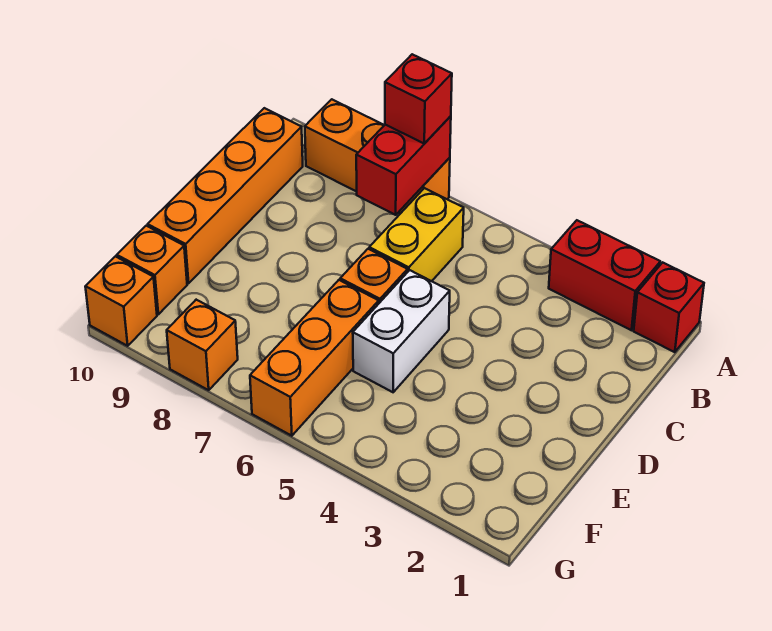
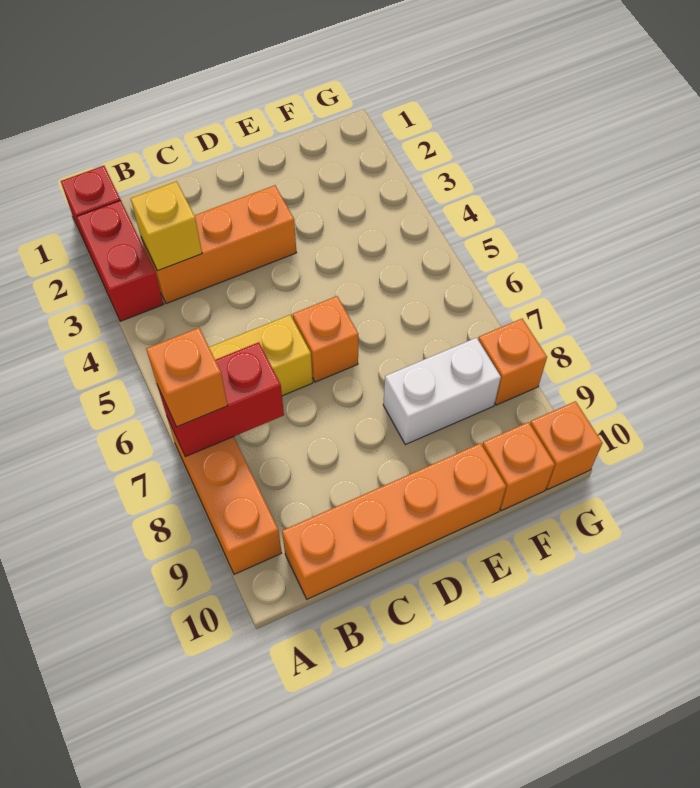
red 1x1 brick [385,54,452,144] -> orange 1x1 brick [146,328,228,427]
none -> yellow 1x1 brick [131,181,202,271]
white 1x2 brick [353,270,450,392] -> white 1x2 brick moved to [383,338,501,445]
orange 1x3 brick [250,280,379,436] -> orange 1x3 brick moved to [141,185,296,304]

